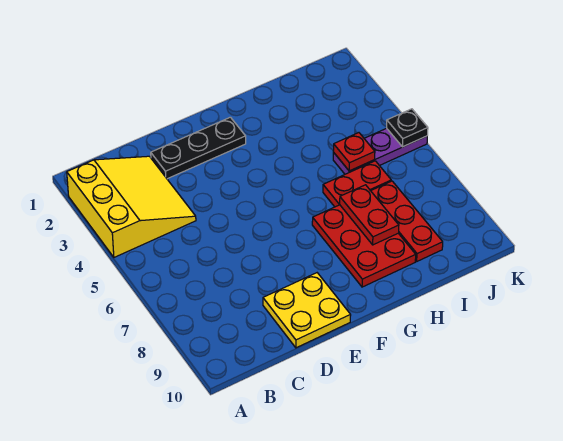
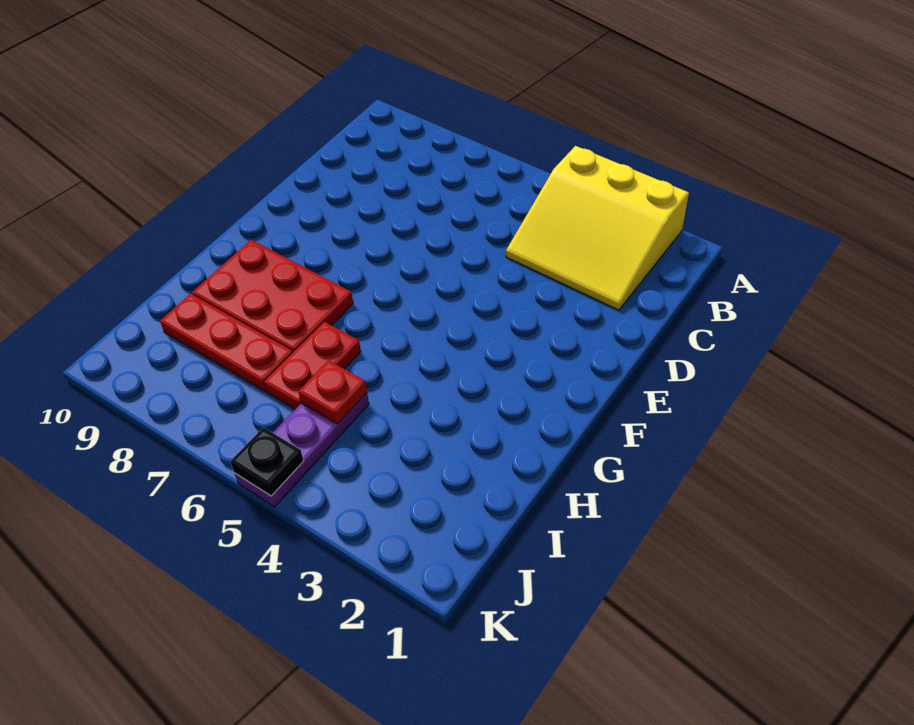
black 1x3 plate [151,117,246,179] -> none
yellow 2x2 plate [263,273,351,348] -> none
red 1x2 plate [340,185,399,245] -> none

